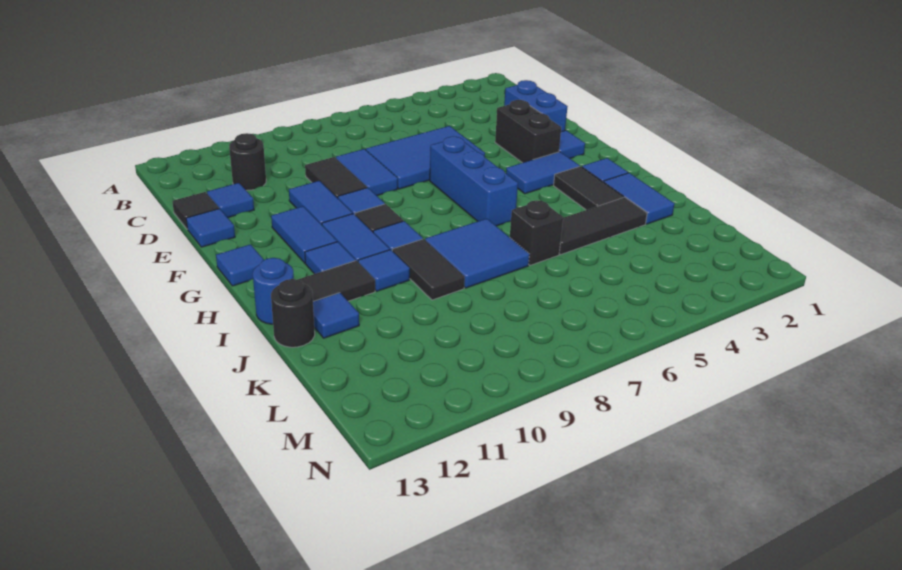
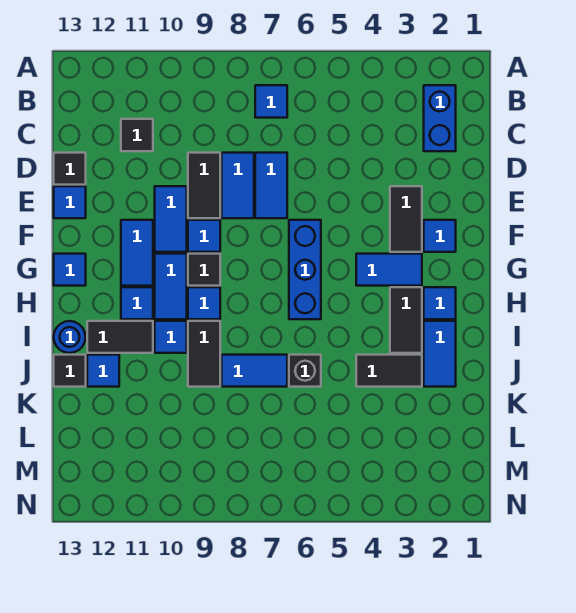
black 1x1 round brick [229,133,266,190] -> black 1x1 tile [121,119,153,151]
blue 1x2 brick [504,80,568,132] -> blue 1x2 brick moved to [424,85,456,151]
blue 2x3 tile [366,126,485,189] -> blue 1x2 tile [255,153,287,218]
blue 1x1 tile [207,183,254,218] -> blue 1x1 tile moved to [255,85,287,118]
black 1x2 brick [495,100,561,163] -> black 1x2 tile [390,186,422,252]
blue 2x2 tile [425,219,529,288] -> blue 1x2 tile [222,355,287,387]
black 1x3 tile [559,197,647,255] -> black 1x2 tile [356,355,422,387]
black 1x1 round brick [271,279,315,347] -> black 1x1 tile [54,355,86,387]

